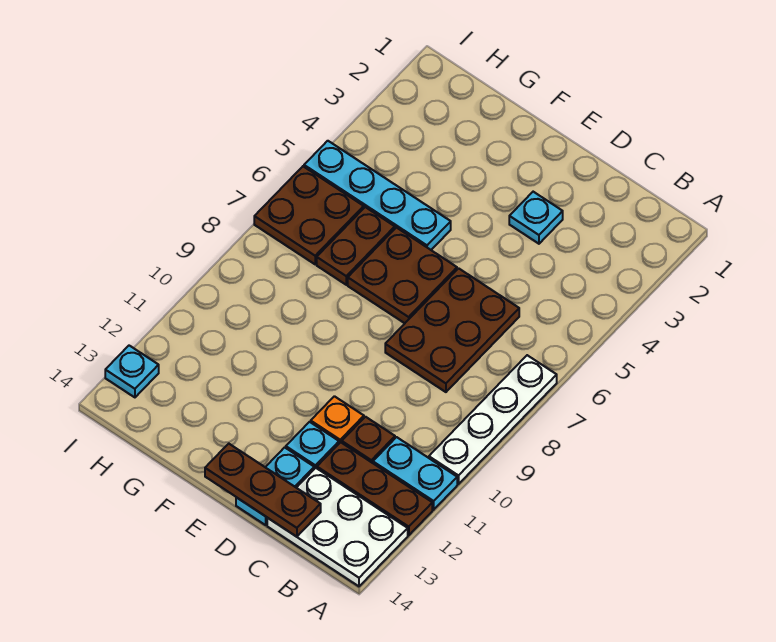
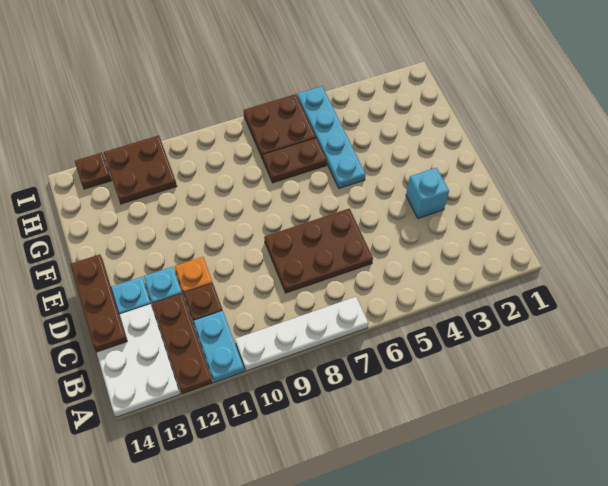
cyan 1x1 plate [509,192,563,244] -> cyan 1x1 brick [406,168,449,218]
brown 2x2 plate [348,227,457,323] -> brown 2x2 plate moved to [104,135,177,204]
cyan 1x1 plate [105,346,159,397] -> brown 1x1 plate [75,153,111,189]

